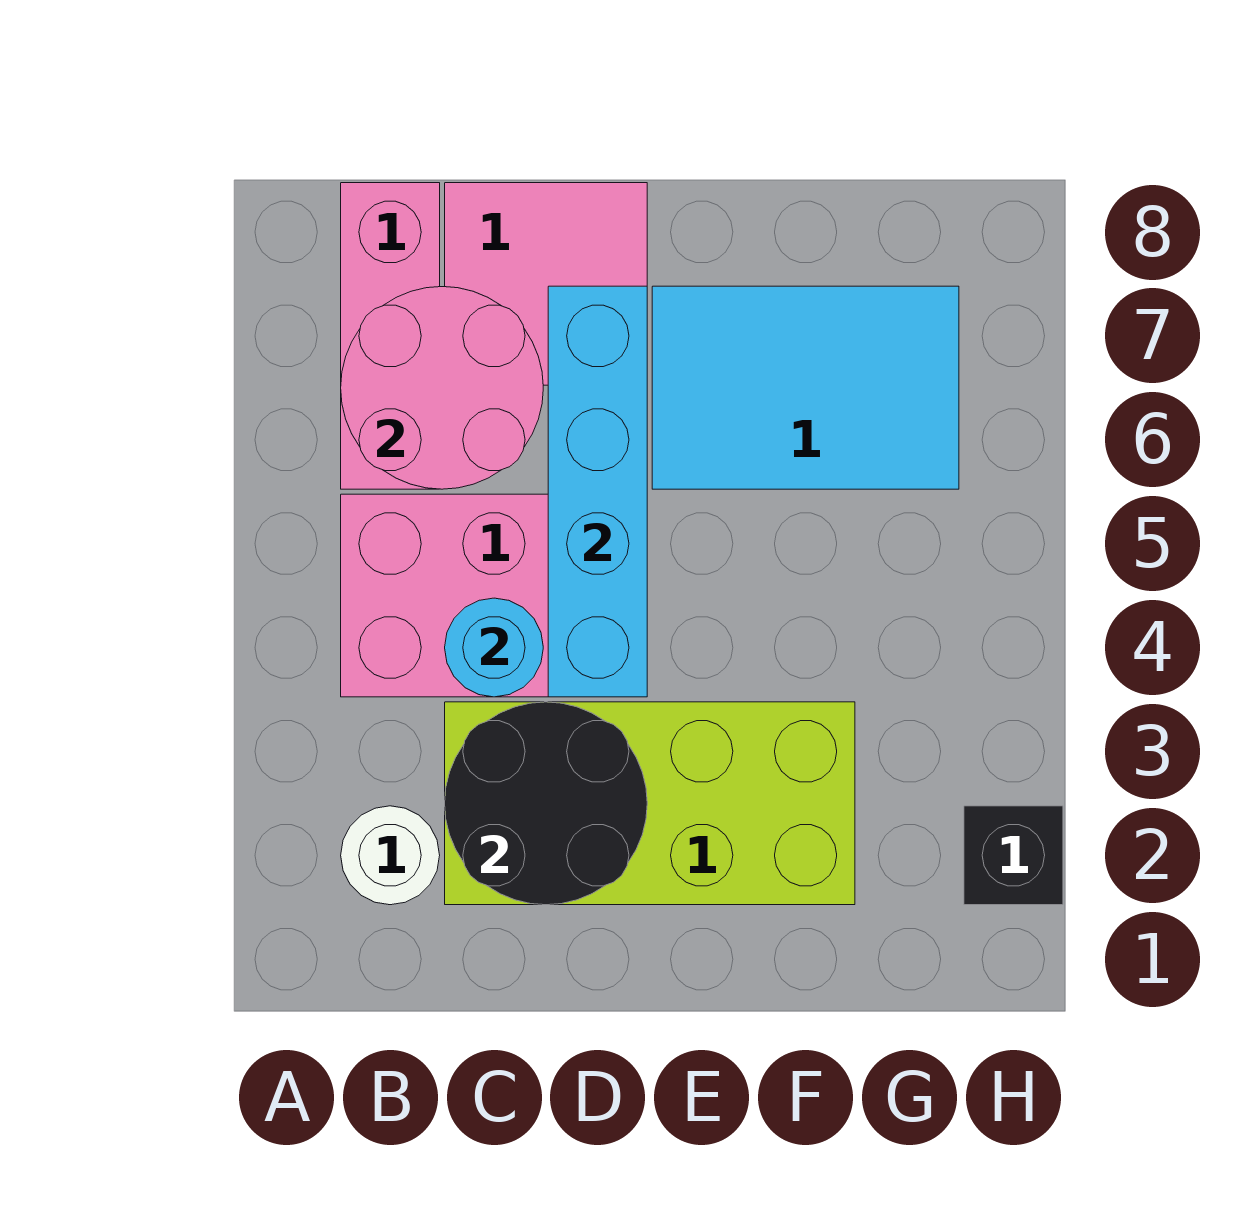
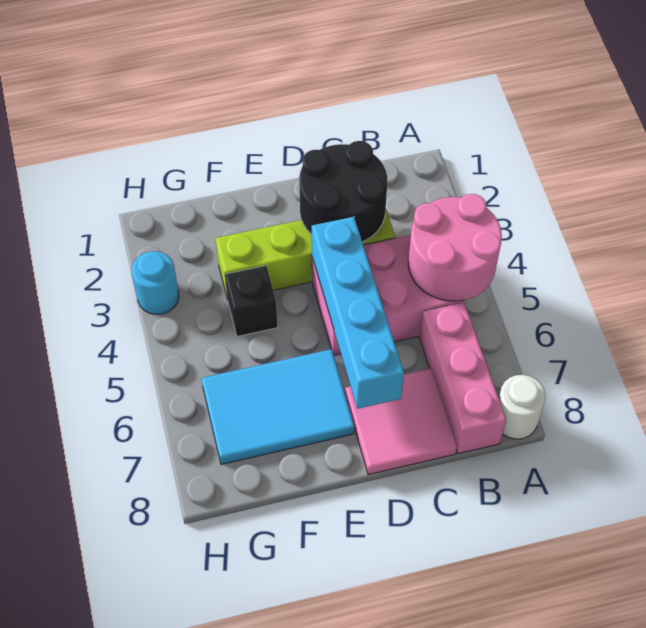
white 1x1 round brick [341,806,440,905] -> white 1x1 round brick moved to [499,375,546,439]
pink 2x2 round brick [341,287,543,489] -> pink 2x2 round brick moved to [408,194,502,301]
lime 2x4 brick [445,702,855,905] -> lime 1x4 brick [216,210,395,300]
cyan 1x1 round brick [445,598,543,697] -> cyan 1x1 round brick moved to [132,251,179,314]
black 1x1 brick [964,806,1063,905] -> black 1x1 brick moved to [225,266,278,337]

